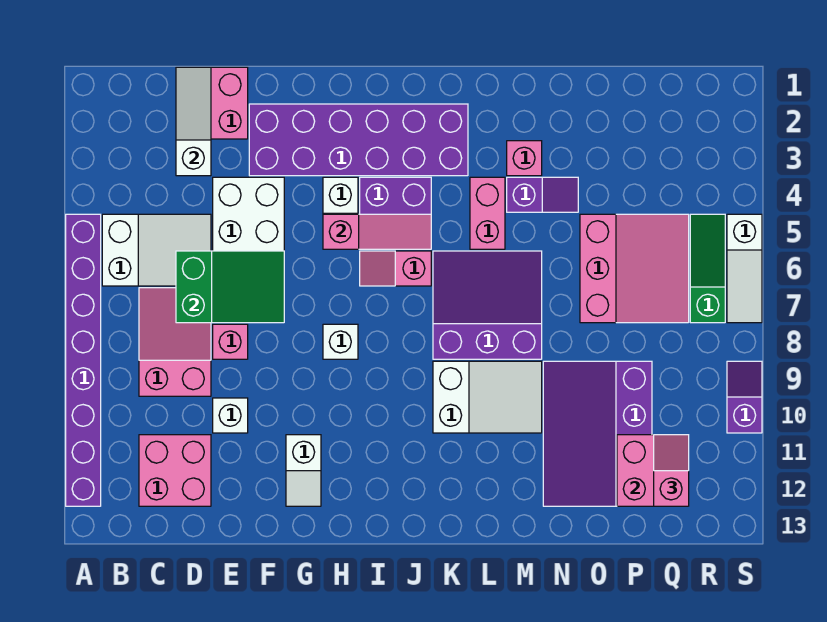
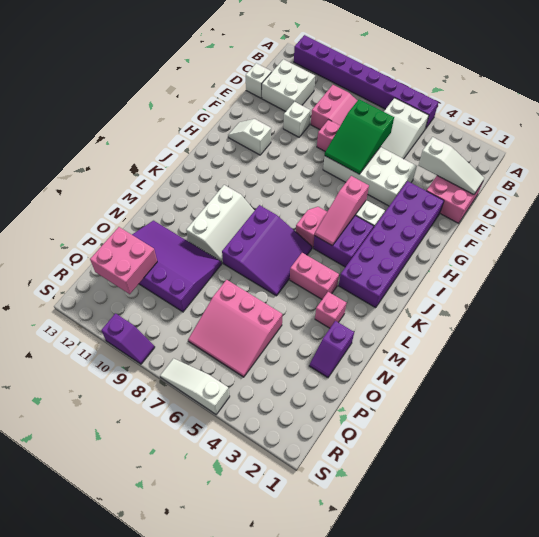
pink 2x2 brick [139,435,211,506] -> white 2x2 brick [262,59,315,111]
white 1x1 brick [323,324,358,359] -> white 1x1 brick moved to [246,63,272,98]
white 2x3 slope [433,361,542,433] -> white 2x3 slope turned to [186,185,255,263]
purple 1x2 slope [507,177,578,212] -> purple 1x2 slope moved to [309,321,354,378]
pink 1x2 slope [654,435,689,506] -> none
green 1x3 slope [690,214,725,323] -> none

